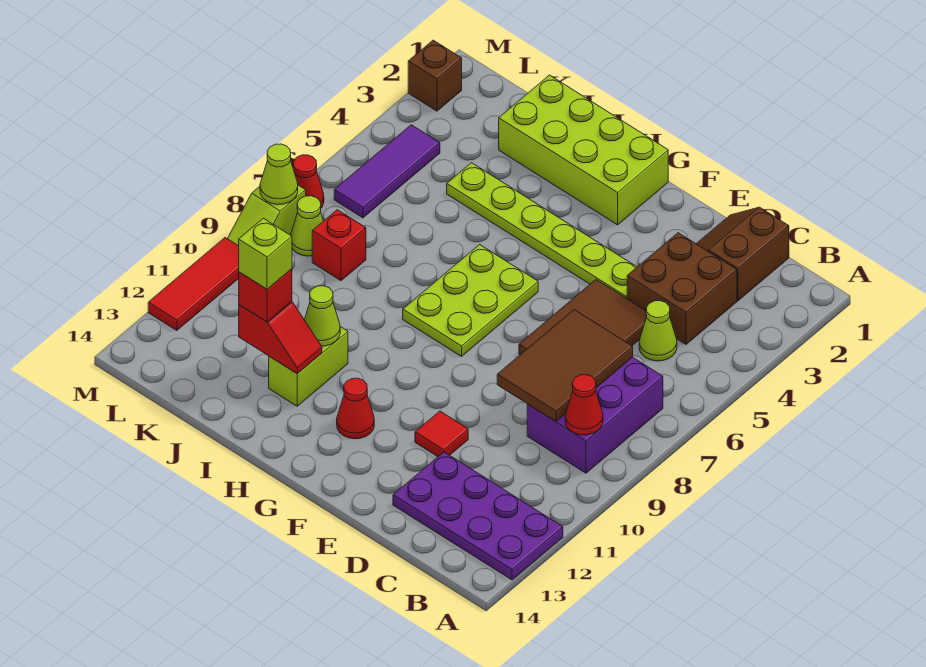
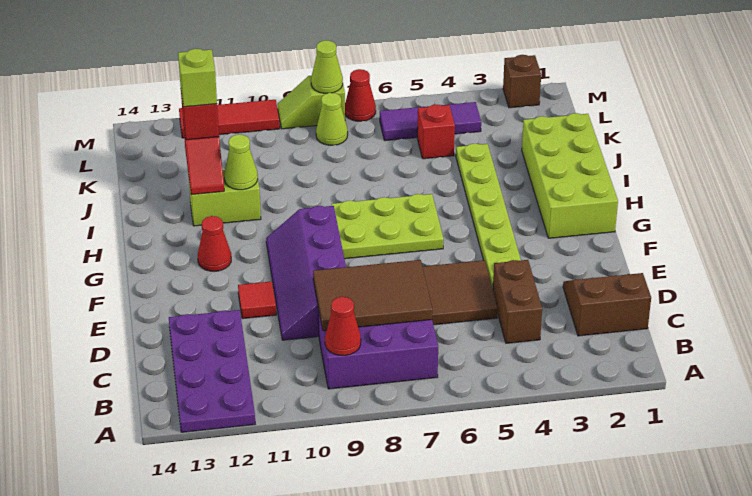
brown 2x2 brick [627,233,737,344] -> brown 1x2 brick [493,260,542,343]
lime 1x1 cone [639,301,677,361] -> none
none -> purple 2x4 slope [266,206,346,340]
red 1x1 brick [312,210,366,281] -> red 1x1 brick moved to [417,105,455,159]

